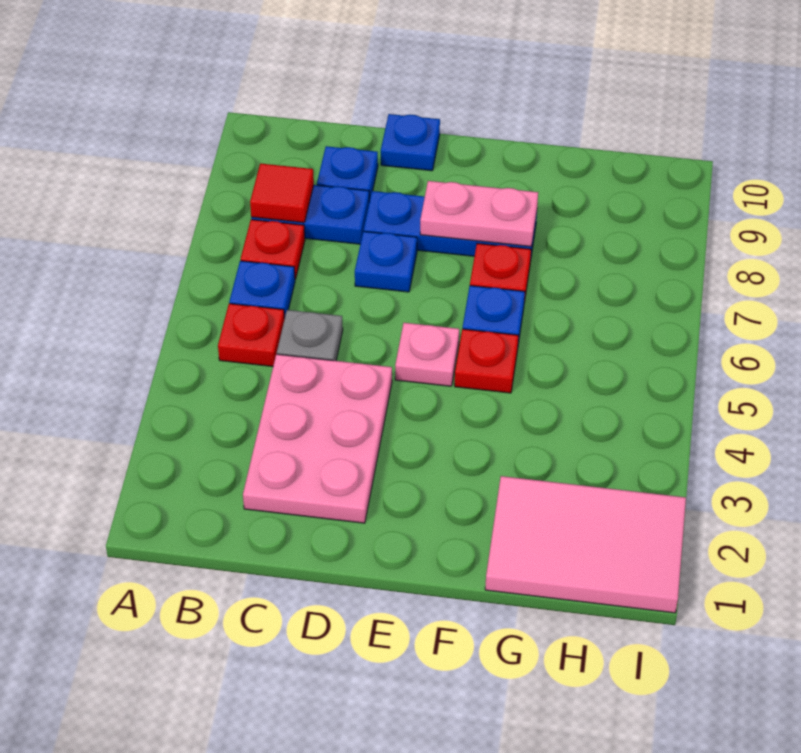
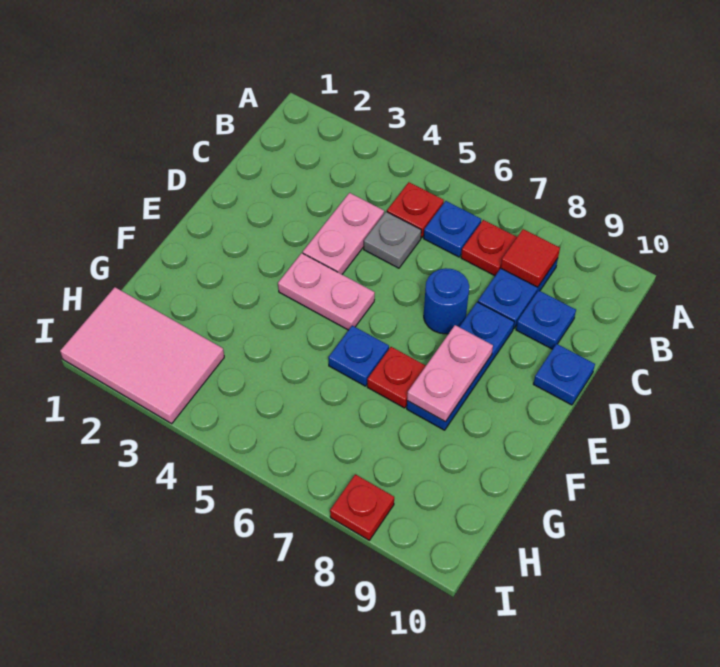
pink 2x3 plate [243,354,392,523] -> pink 1x2 plate [303,193,384,274]
blue 1x1 plate [355,231,417,292] -> blue 1x1 round brick [424,268,469,334]
pink 1x1 plate [395,323,459,386] -> pink 1x2 plate [278,253,375,330]
red 1x1 plate [455,329,518,393] -> red 1x1 plate moved to [330,474,394,540]
pink 2x3 tile [485,476,686,613] -> pink 2x3 tile turned to [60,287,224,424]

